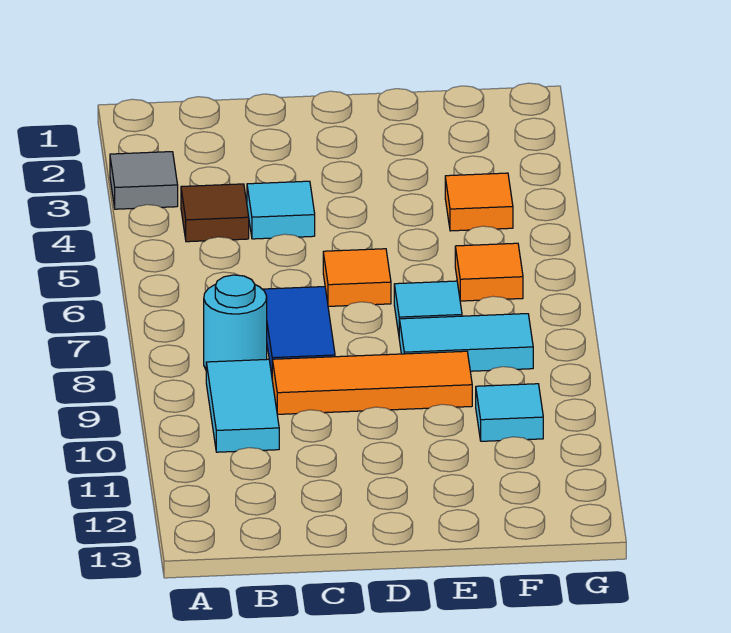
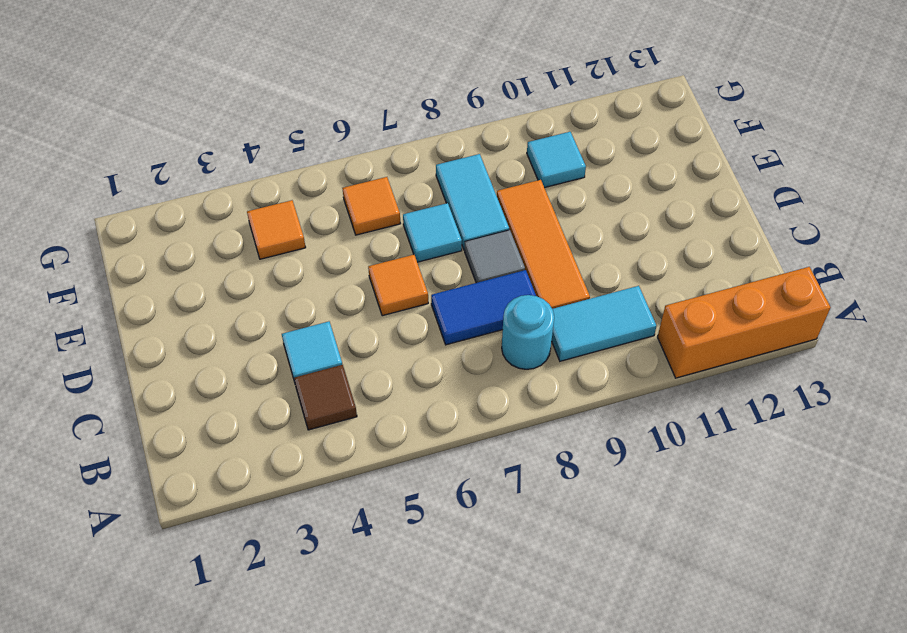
grey 1x1 tile [110,152,178,209] -> grey 1x1 tile moved to [465,230,525,283]
none -> orange 1x3 brick [658,267,831,378]

